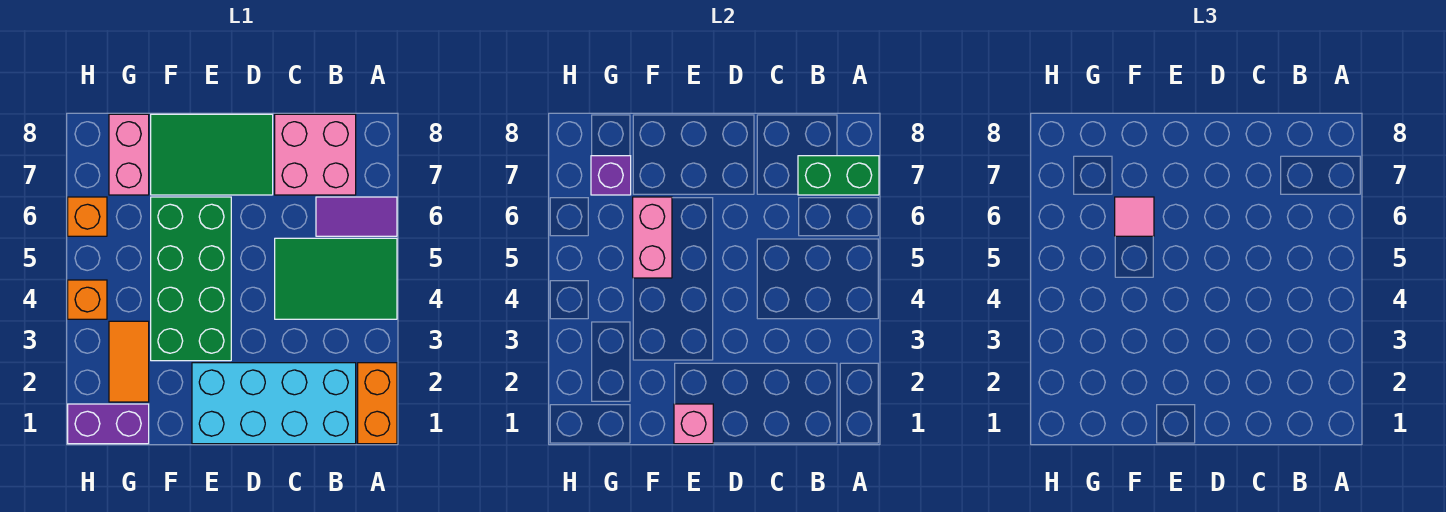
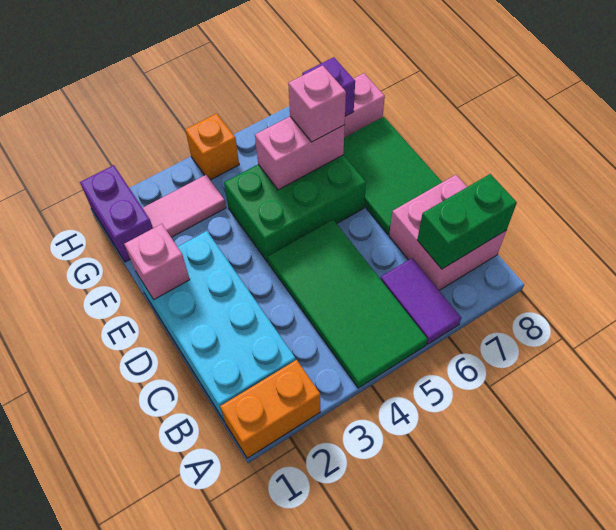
green 2x3 tile [275,238,397,319] -> green 2x4 tile [268,220,428,388]
green 1x2 brick [798,156,879,195] -> green 1x2 brick turned to [417,174,517,269]
green 2x4 brick [151,197,231,361] -> green 2x3 brick [224,155,366,262]
pink 1x1 tile [1115,197,1154,236] -> pink 1x1 brick [288,65,346,142]
orange 1x2 tile [109,321,149,402] -> pink 1x2 tile [143,175,226,237]
orange 1x1 brick [68,197,107,236] -> none

